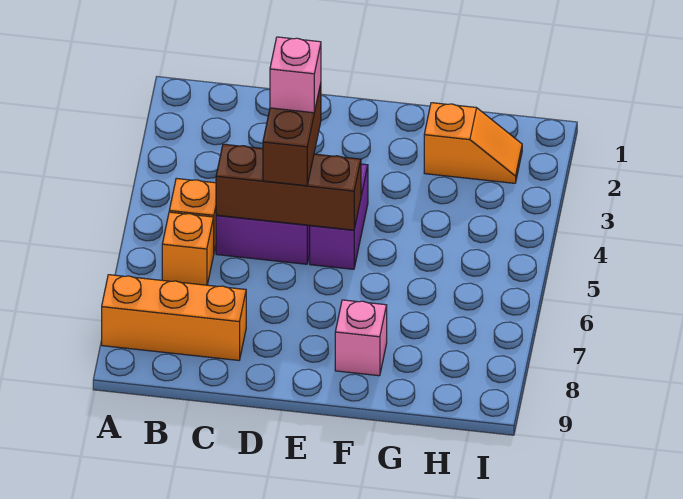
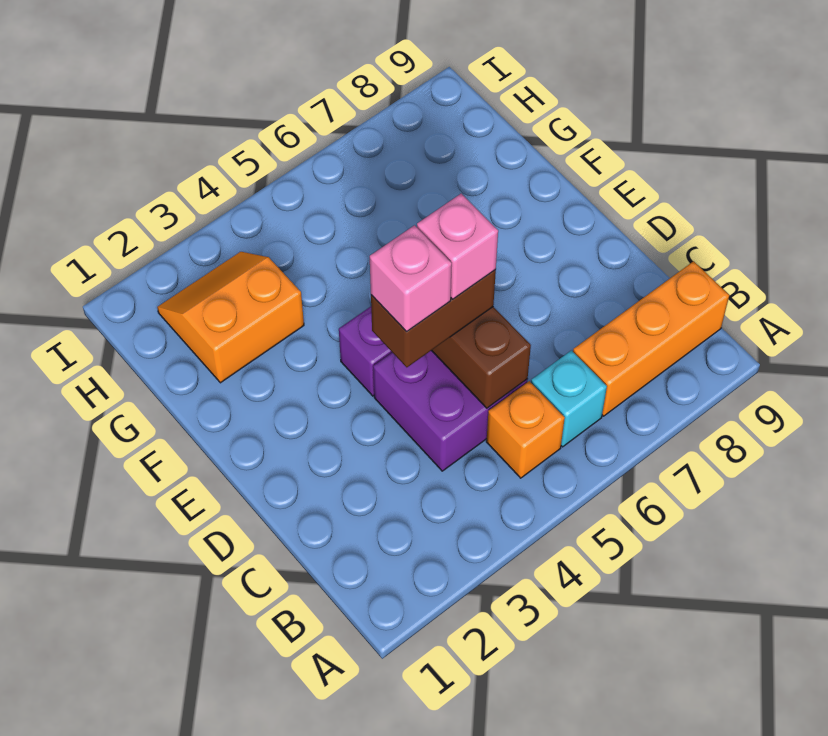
orange 1x3 brick [102,275,246,360] -> orange 1x3 brick turned to [573,261,729,416]
orange 1x1 brick [162,212,214,285] -> cyan 1x1 brick [531,350,607,447]
pink 1x1 brick [335,300,387,376] -> pink 1x1 brick moved to [417,194,498,299]
orange 1x2 slope [424,103,522,183] -> orange 2x2 slope [157,252,304,383]

